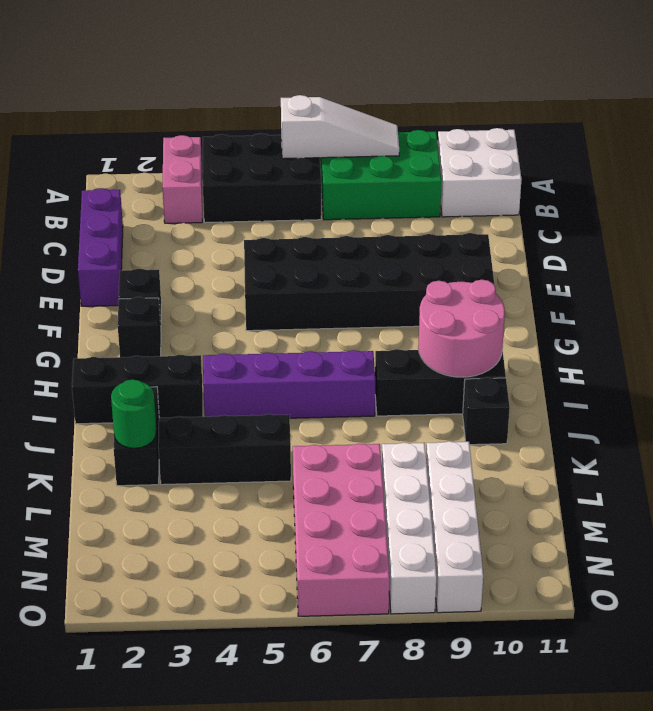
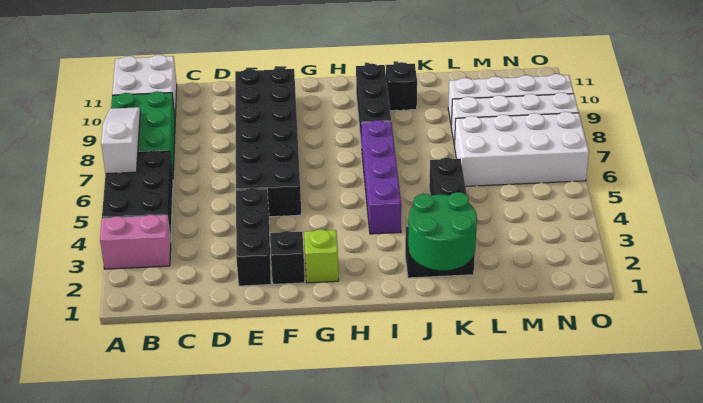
purple 1x3 brick [78,188,123,306] -> none
black 1x1 brick [118,297,161,357] -> lime 1x1 brick [304,229,339,283]
pink 2x2 round brick [418,280,505,377] -> none
black 1x3 brick [72,355,203,424] -> black 1x3 brick moved to [236,188,271,286]
green 1x1 round brick [111,379,156,448] -> green 2x2 round brick [408,192,477,270]
pink 2x4 brick [293,444,389,616] -> white 2x4 brick [455,112,589,186]

